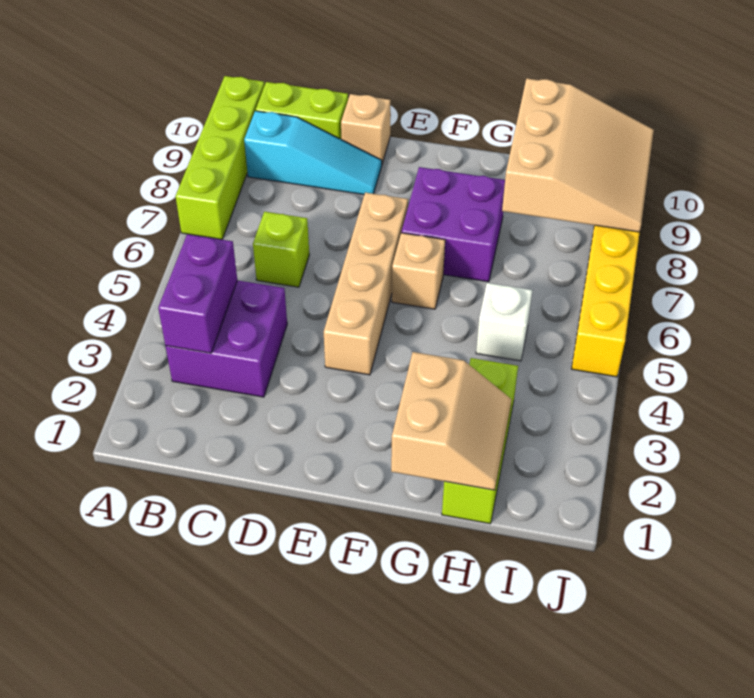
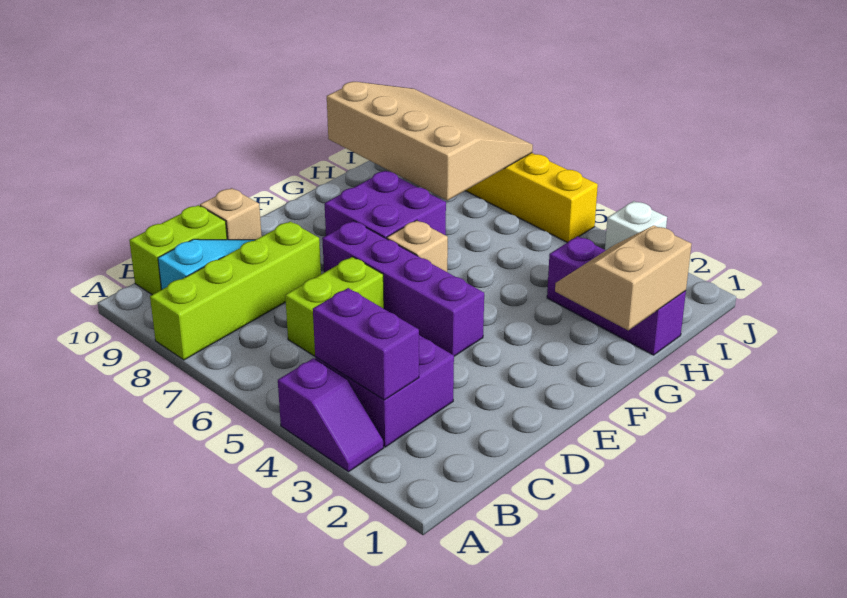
none -> purple 1x2 slope [278,358,384,472]
lime 1x4 brick [176,76,264,240] -> lime 1x4 brick turned to [150,221,321,360]
lime 1x1 brick [253,212,309,287] -> lime 1x2 brick [285,257,384,356]
tan 1x4 brick [324,192,408,375] -> purple 1x4 brick [322,221,484,356]
tan 2x2 slope [391,352,511,490] -> tan 2x2 slope turned to [555,225,692,330]
lime 1x3 brick [442,358,518,524] -> purple 1x3 brick [547,236,686,355]
white 1x1 brick [476,283,532,361] -> white 1x1 brick moved to [605,201,667,250]
tan 3x3 slope [502,79,654,232] -> tan 3x4 slope [327,82,533,200]

